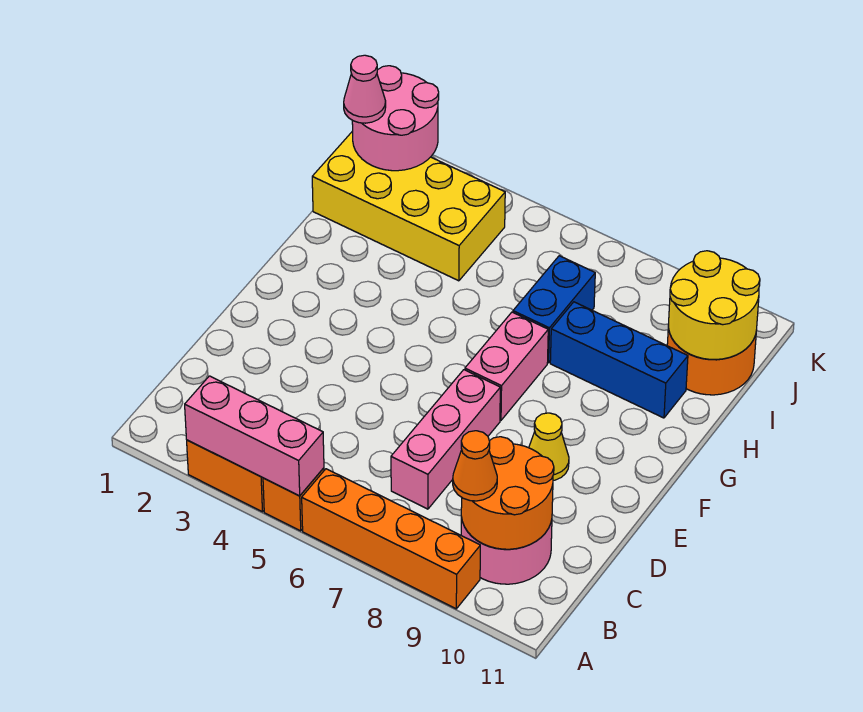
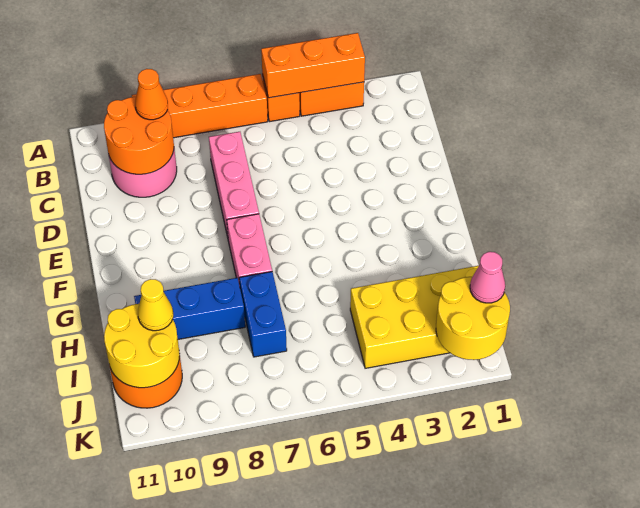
pink 1x3 brick [185,376,324,496] -> orange 1x3 brick [261,33,365,98]
yellow 1x1 cone [529,413,569,480] -> yellow 1x1 cone moved to [138,279,173,331]
pink 2x2 round brick [352,66,439,171] -> yellow 2x2 round brick [436,277,510,360]

